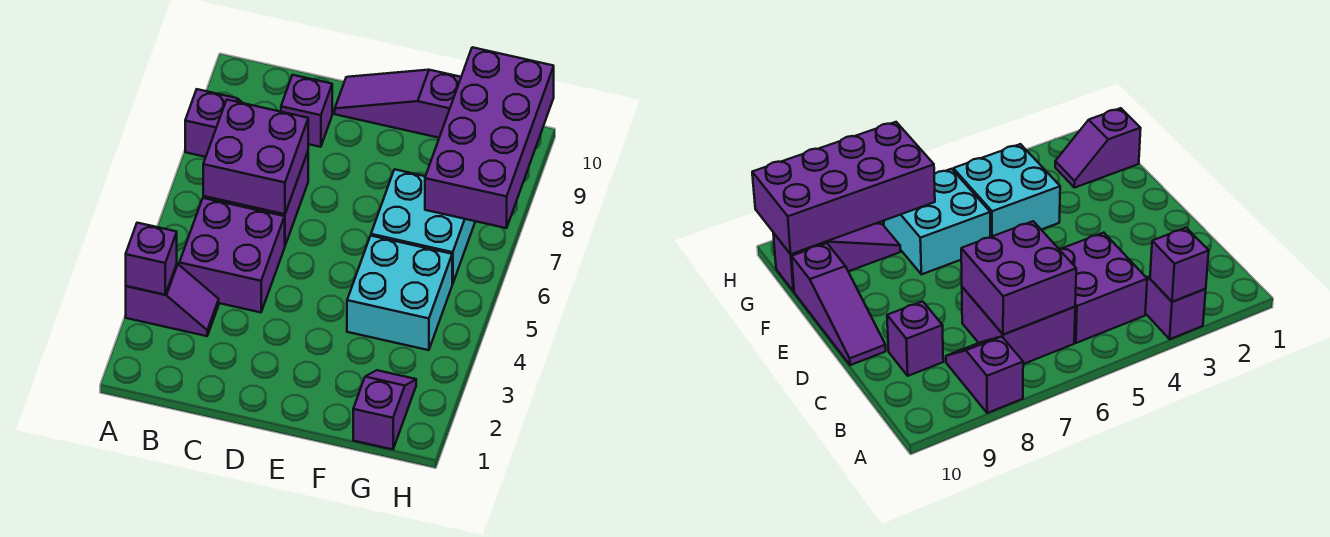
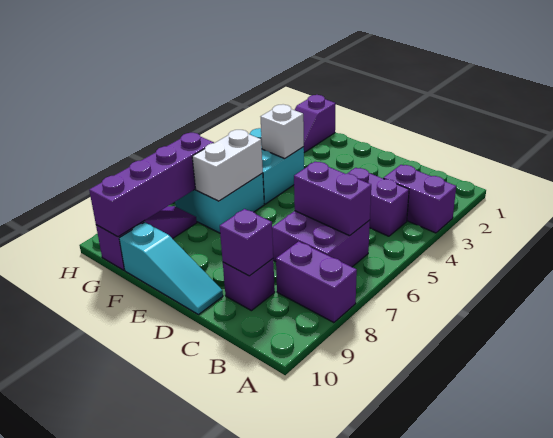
purple 1x2 slope [126,264,219,336] -> purple 1x2 brick [383,165,456,233]
purple 1x1 brick [126,223,177,295] -> purple 1x1 brick moved to [220,209,273,276]
purple 1x2 slope [185,89,242,157] -> purple 1x2 brick [276,241,357,323]
purple 2x2 brick [179,198,285,312] -> purple 1x2 brick [347,168,409,236]
purple 2x2 brick [203,100,308,214] -> purple 1x2 brick [294,162,371,236]
purple 1x3 slope [335,70,461,138] -> cyan 1x3 slope [119,222,223,315]
none -> white 1x1 brick [261,104,304,158]
none -> white 1x2 brick [192,130,263,201]
purple 2x4 brick [425,47,554,228] -> purple 1x4 brick [89,133,214,237]

